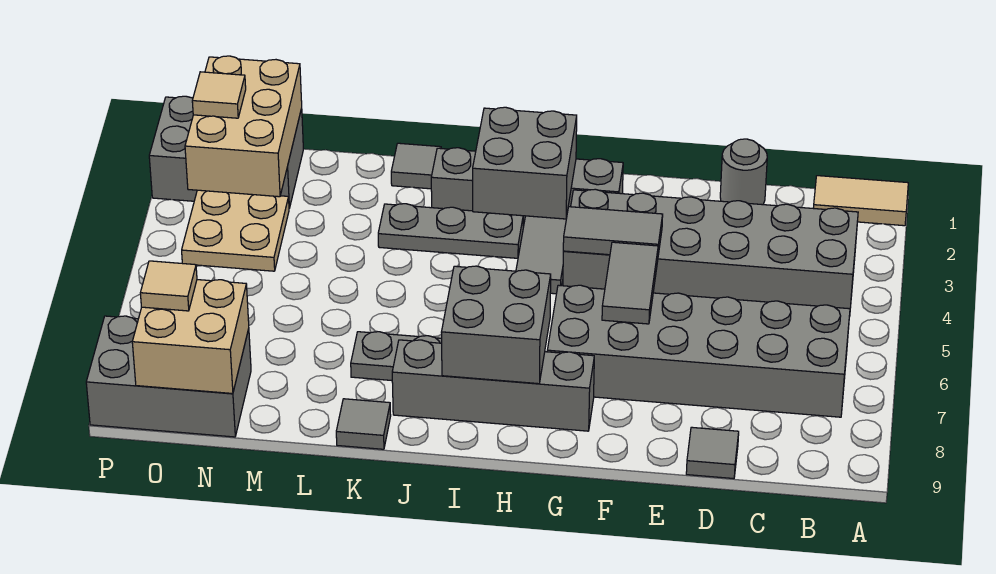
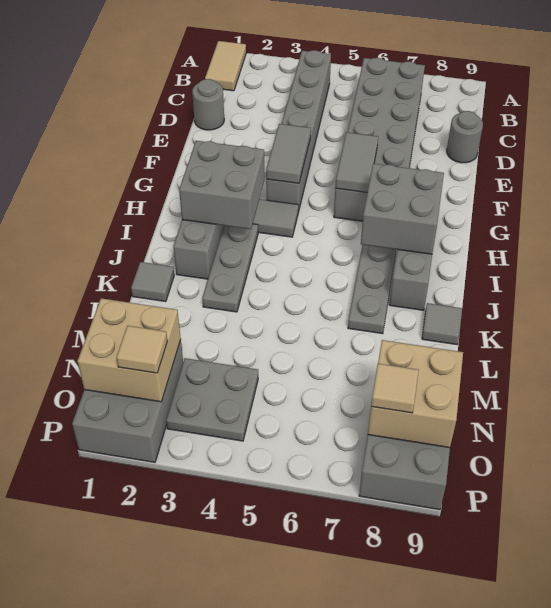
grey 2x6 brick [563,189,858,317] -> grey 1x6 brick [266,50,331,211]
grey 1x1 tile [686,427,739,479] -> grey 1x1 round brick [447,111,483,163]
grey 1x2 tile [602,242,658,324] -> grey 1x2 tile turned to [335,132,378,192]
tan 2x3 brick [185,56,302,197] -> tan 2x2 brick [77,298,181,402]
tan 2x2 plate [182,190,289,271] -> grey 2x2 plate [166,358,258,441]

